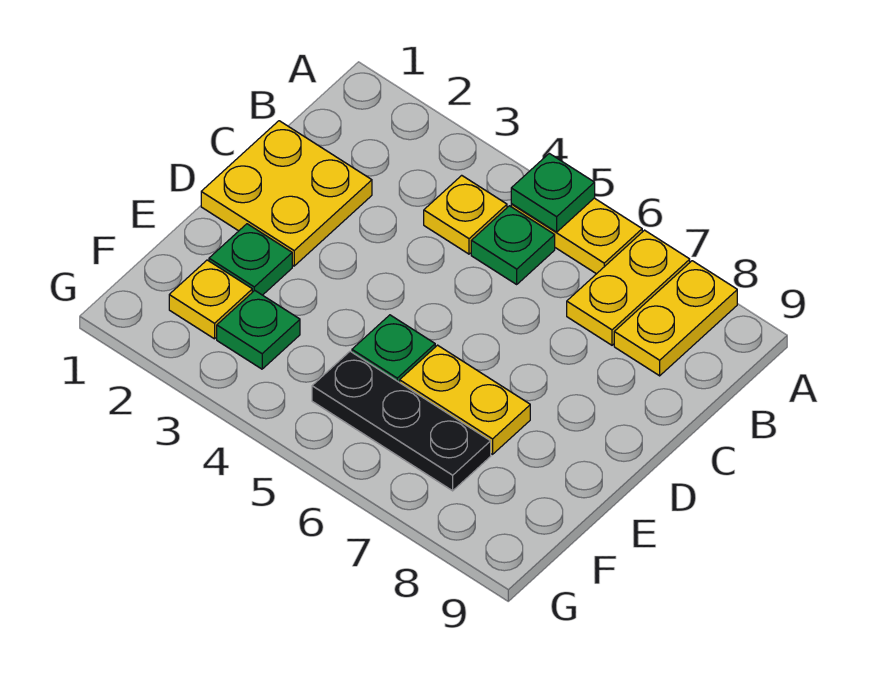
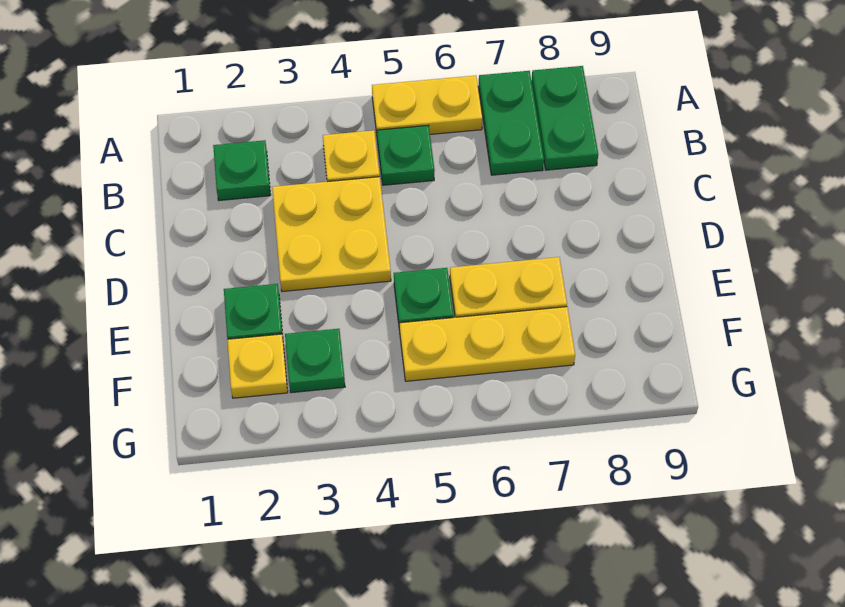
green 1x1 plate [511,153,595,232] -> green 1x1 plate moved to [213,140,271,201]
yellow 1x2 plate [567,230,690,345] -> green 1x2 plate [478,71,544,175]
yellow 1x2 plate [614,261,737,376] -> green 1x2 plate [531,66,598,170]
yellow 2x2 plate [201,121,372,266] -> yellow 2x2 plate moved to [272,177,391,292]
black 1x3 plate [312,351,491,491] -> yellow 1x3 plate [400,307,575,381]

